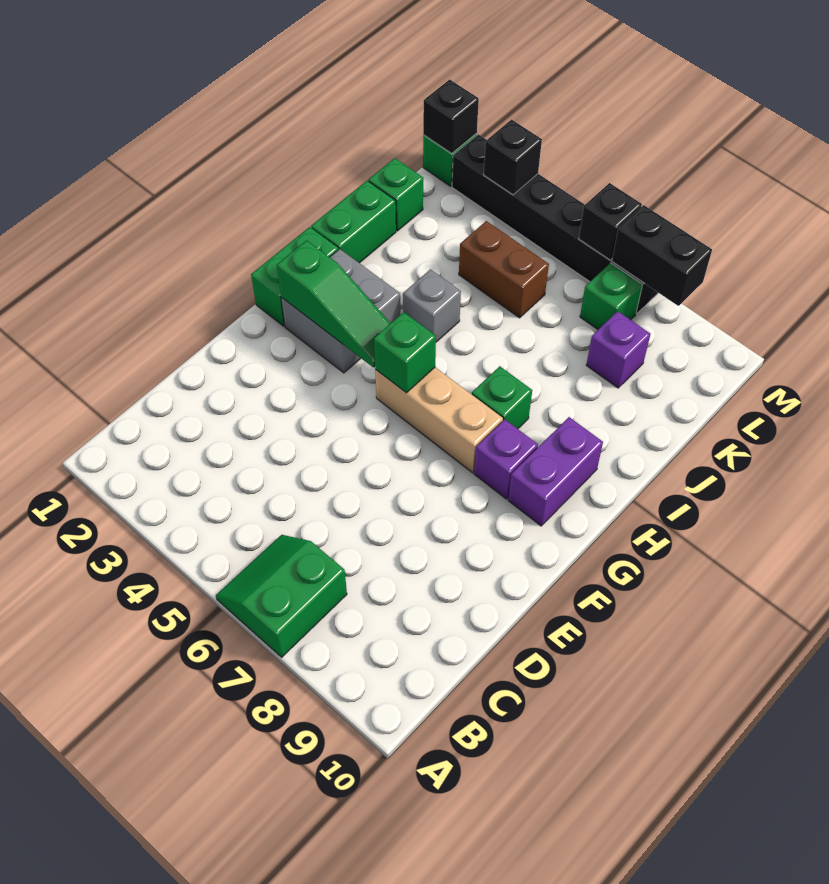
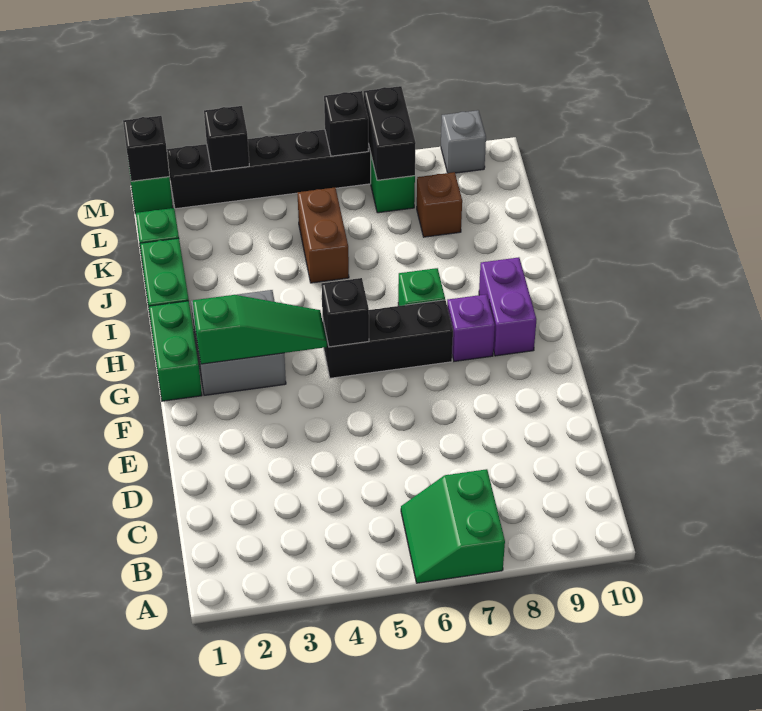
tan 1x3 brick [375,367,503,473] -> black 1x3 brick [323,300,453,378]
green 1x1 brick [374,312,436,393] -> black 1x1 brick [321,278,369,347]
grey 1x1 brick [403,269,461,342] -> grey 1x1 brick moved to [441,110,486,173]
brown 1x2 brick [459,221,549,318] -> brown 1x2 brick turned to [297,188,349,283]
purple 1x1 brick [586,311,650,388] -> brown 1x1 brick [417,172,462,237]
black 1x2 brick [612,205,712,306] -> black 1x2 brick turned to [364,86,416,180]

